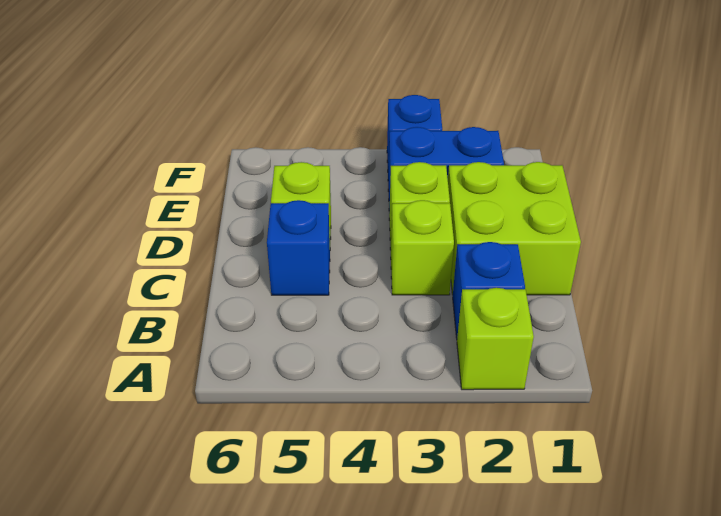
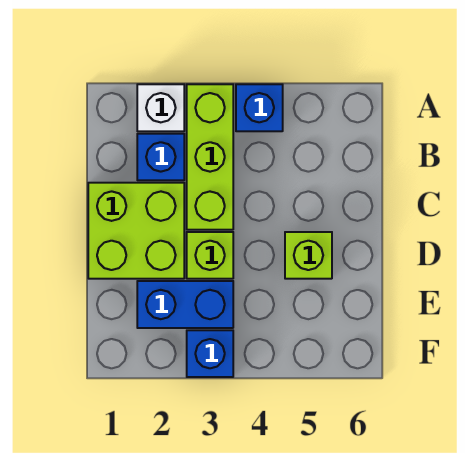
lime 1x1 brick [457,288,534,390] -> white 1x1 brick [137,84,184,131]
lime 1x1 brick [391,200,454,295] -> lime 1x3 brick [187,84,233,230]
blue 1x1 brick [267,200,330,295] -> blue 1x1 brick moved to [236,84,283,131]

